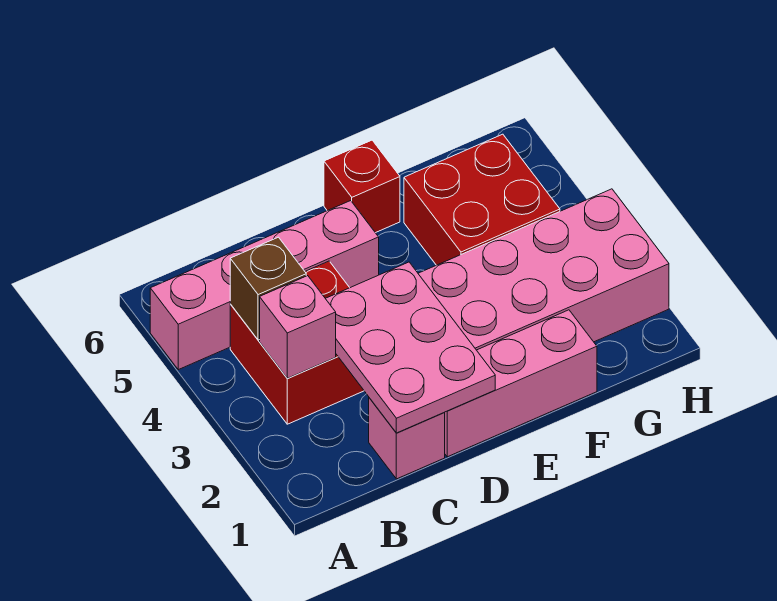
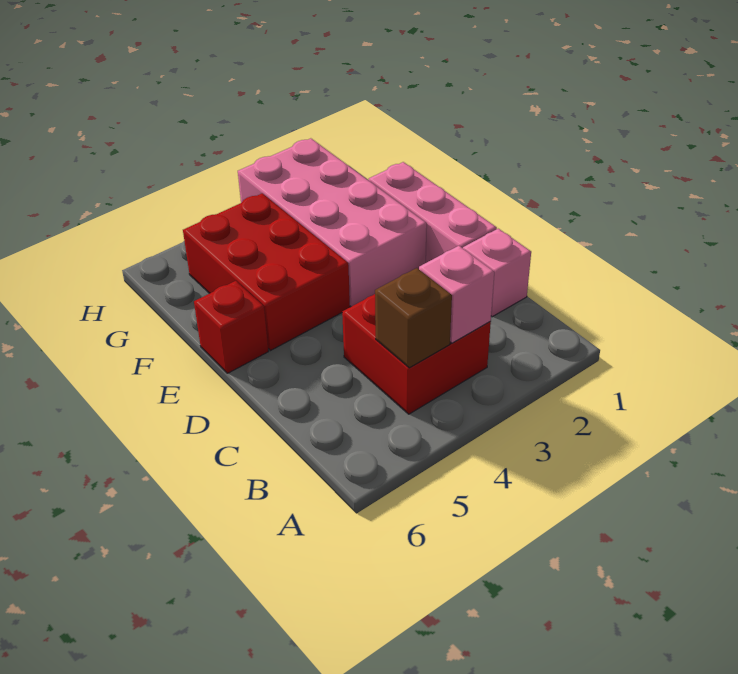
pink 1x4 brick [150,201,379,370] -> none
pink 2x3 plate [325,262,495,433] -> none
red 2x2 brick [404,134,560,265] -> red 2x3 brick [183,193,350,350]

